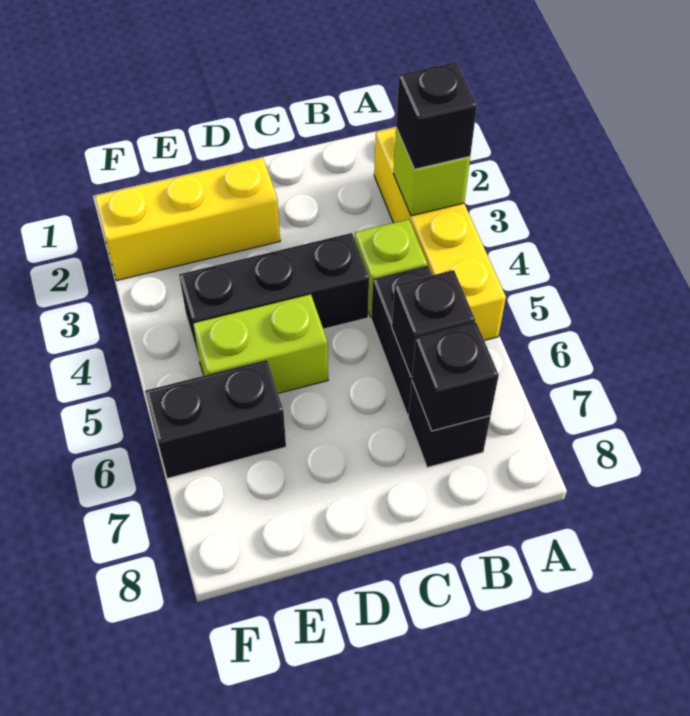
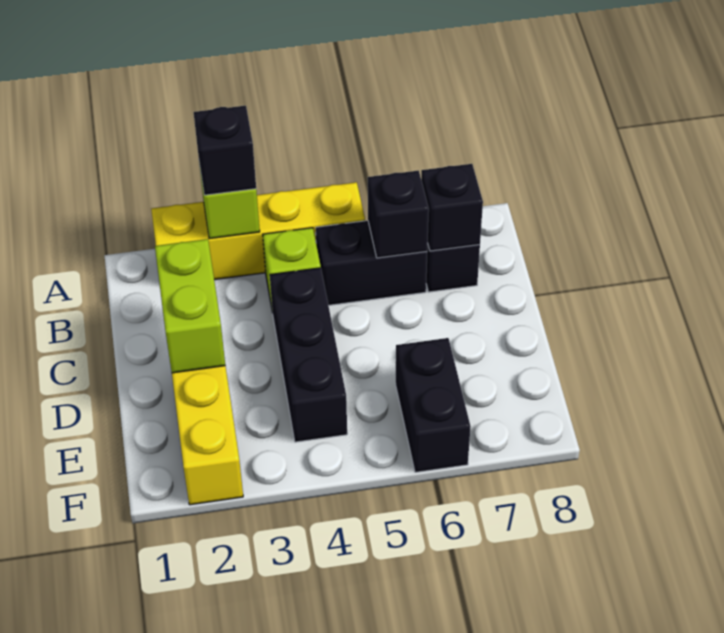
lime 1x2 brick [193,294,328,393] -> lime 1x2 brick moved to [155,239,225,373]

